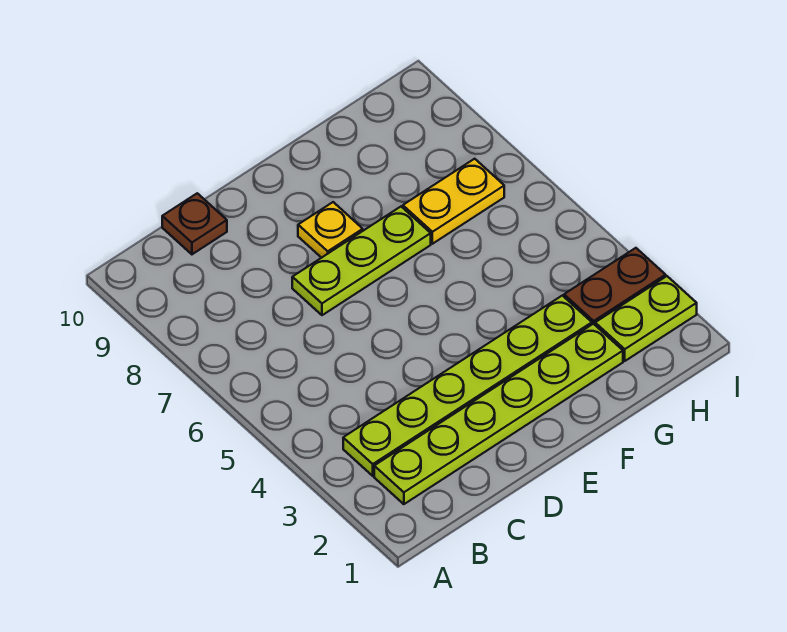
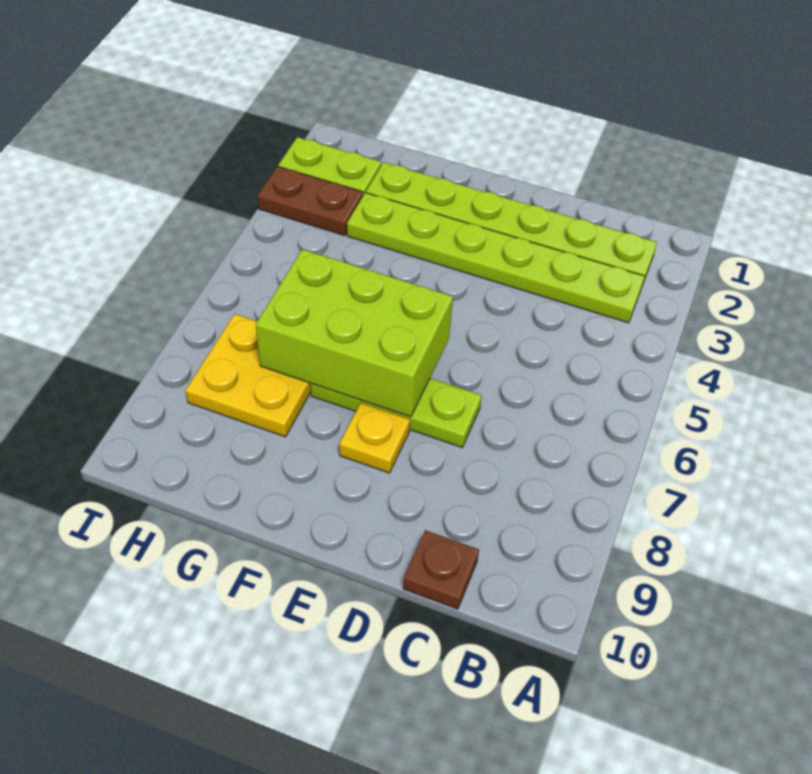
none -> lime 2x3 brick [256,249,453,417]
yellow 1x2 plate [403,159,504,244] -> yellow 2x2 plate [186,314,311,437]

